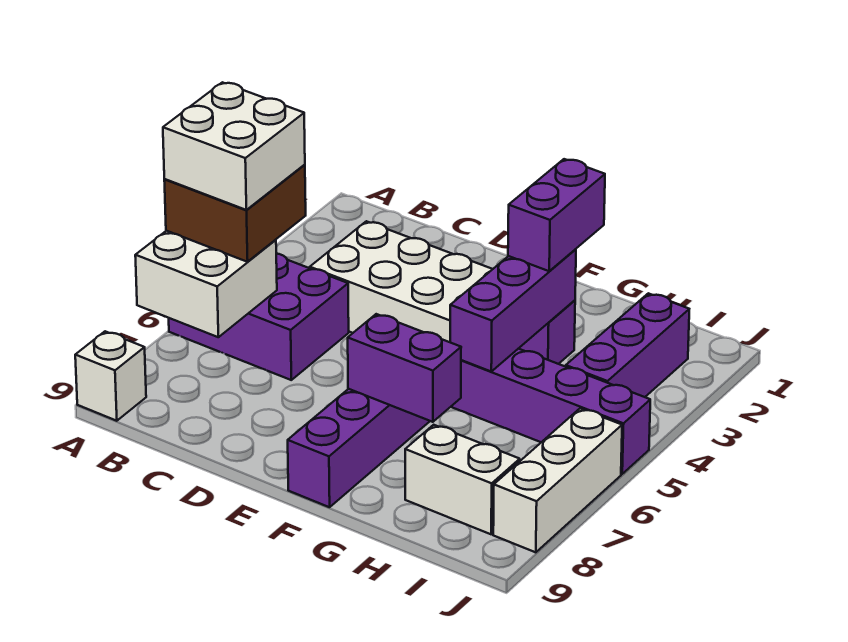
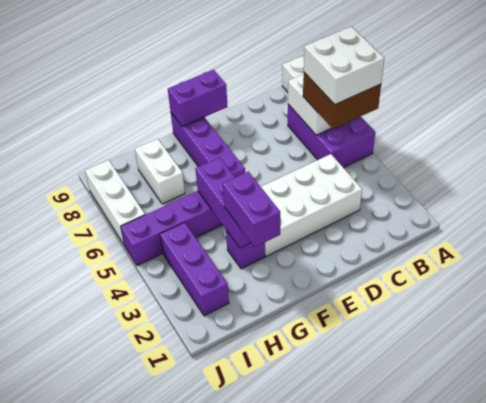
purple 2x3 brick [169,254,349,380] -> purple 2x3 brick turned to [288,104,375,168]
purple 1x2 brick [348,314,461,422] -> purple 1x2 brick moved to [168,70,228,127]
white 1x2 brick [405,425,520,534] -> white 1x2 brick turned to [135,139,185,204]

